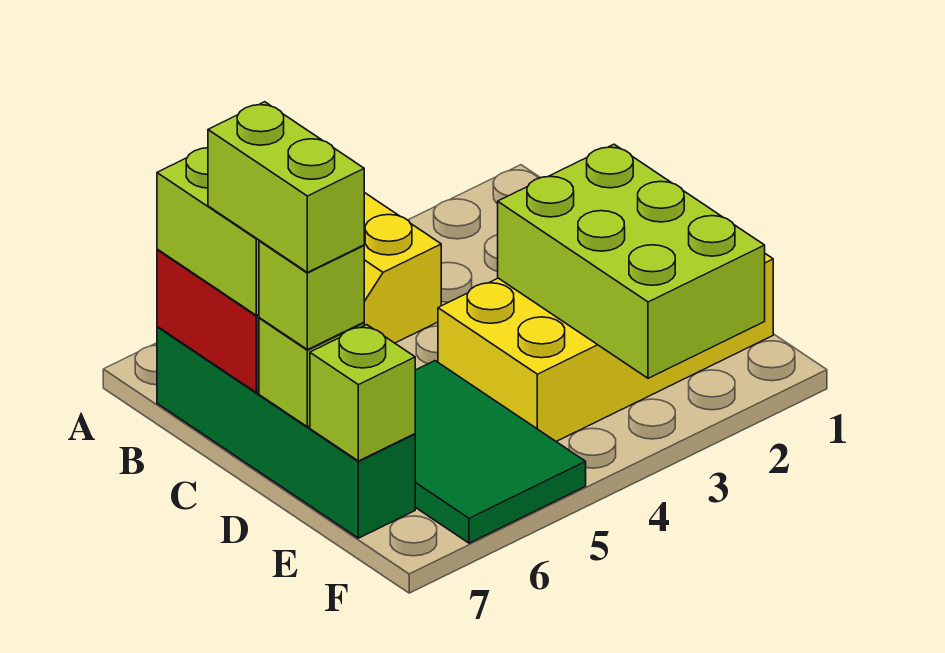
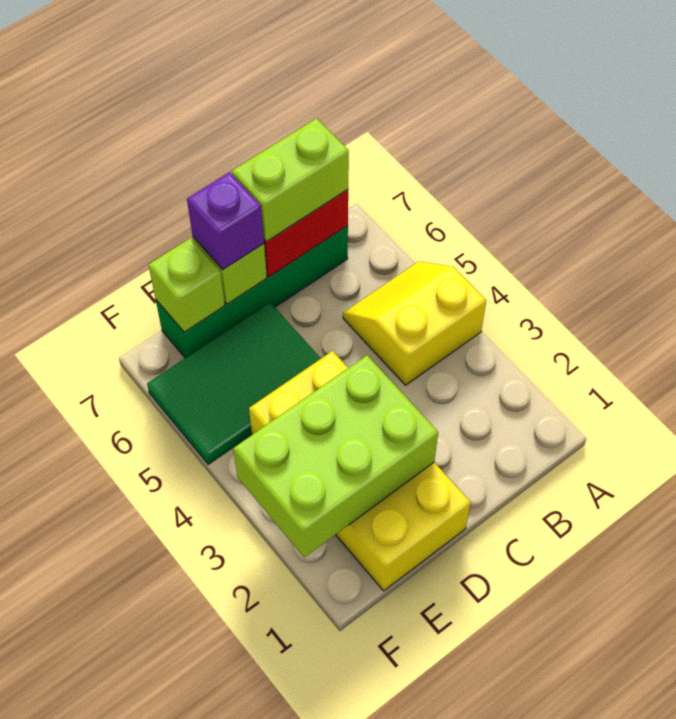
lime 1x2 brick [208,102,364,272] -> none
lime 1x1 brick [259,241,364,350] -> purple 1x1 brick [187,172,264,270]

